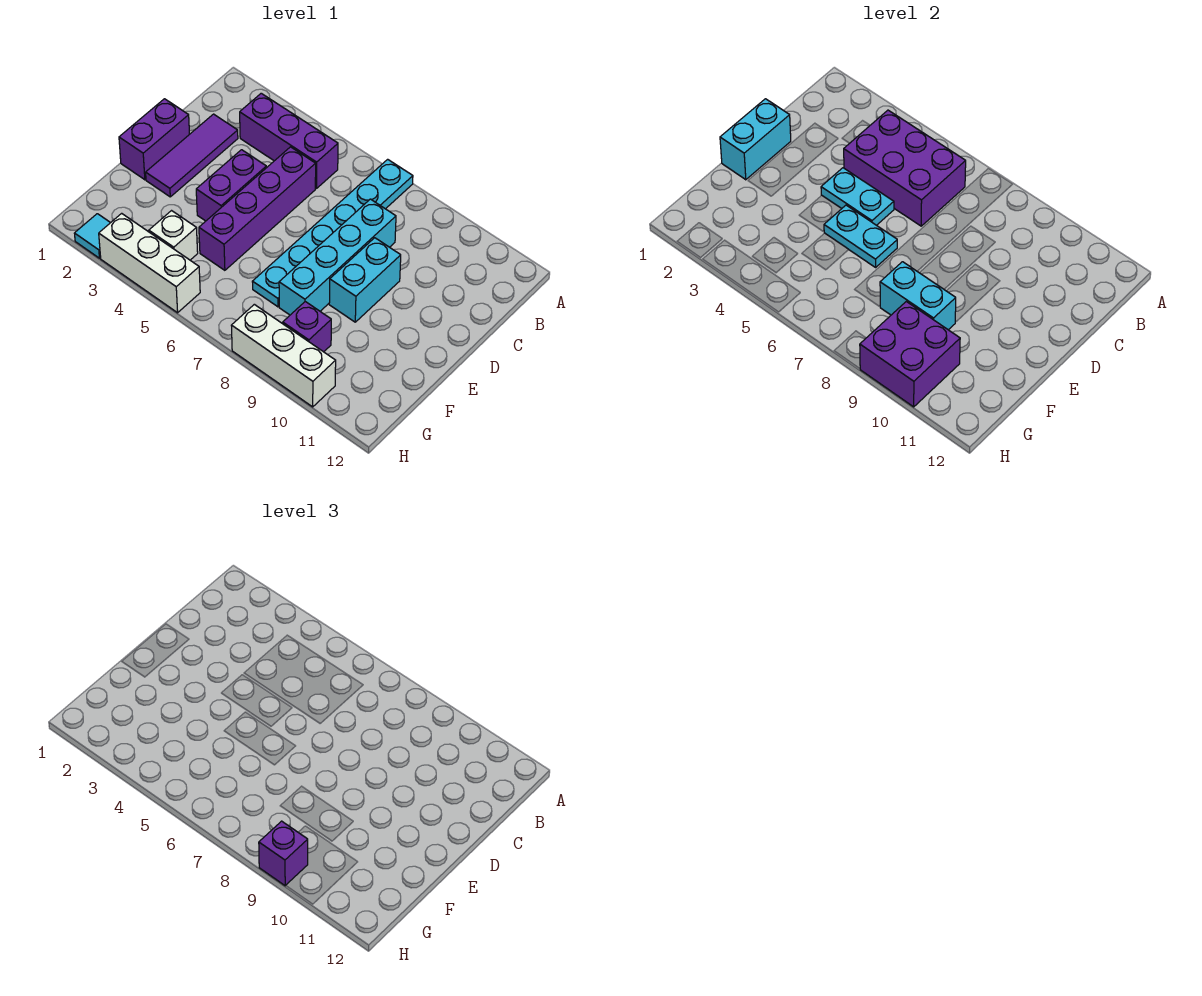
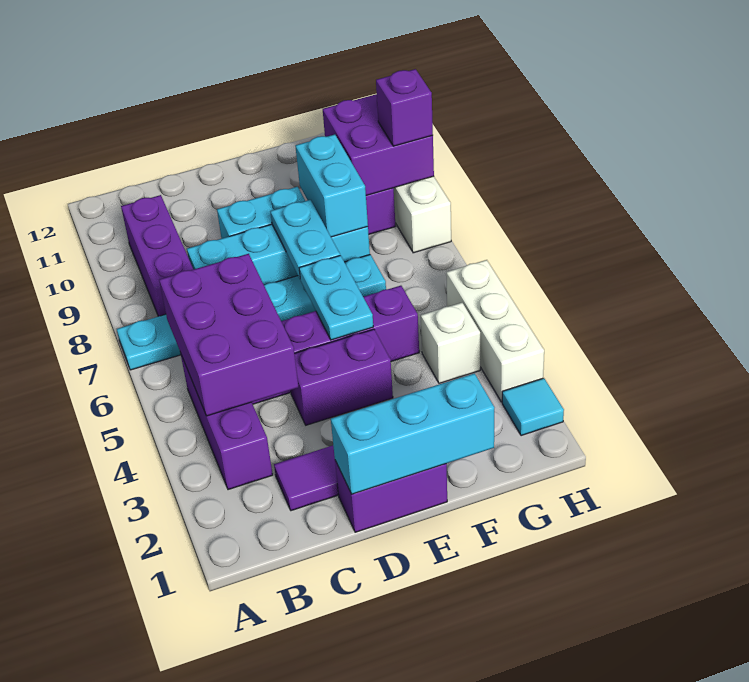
none -> purple 1x3 brick [121,195,193,316]
cyan 1x2 brick [720,99,791,180] -> cyan 1x3 brick [331,373,495,494]
cyan 1x2 plate [821,168,894,225] -> cyan 1x2 plate moved to [270,200,340,278]

